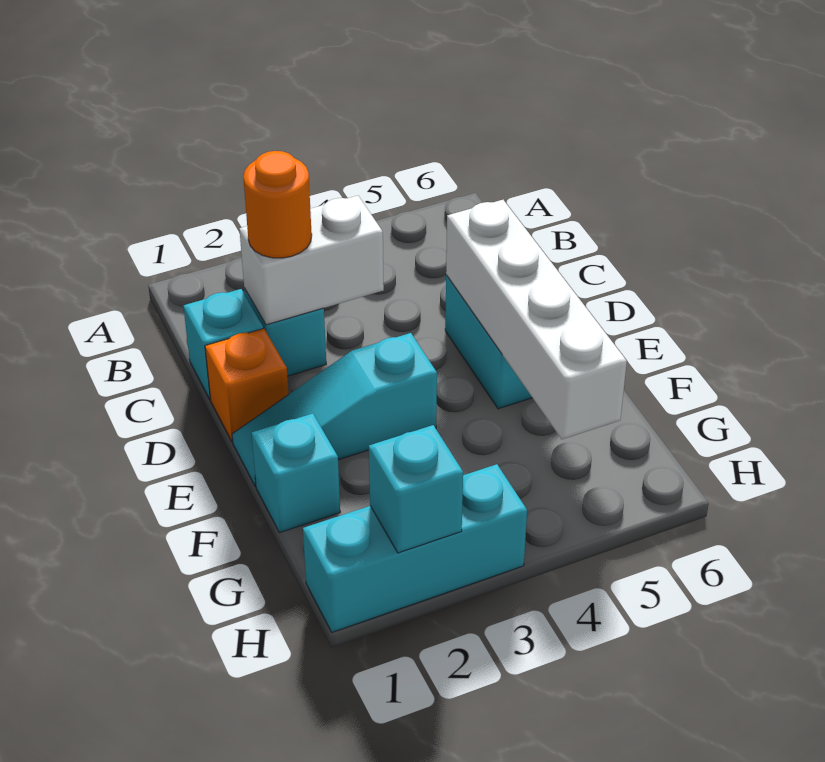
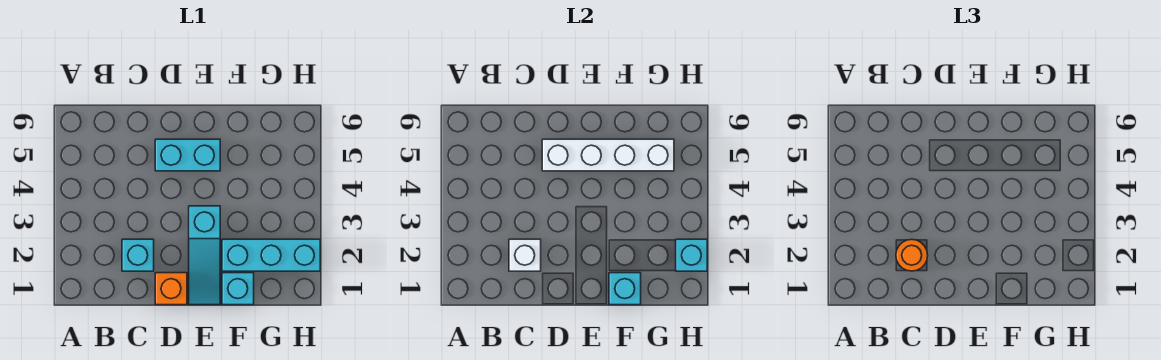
cyan 1x1 brick [183,289,263,400] -> cyan 1x1 brick moved to [609,273,641,305]
white 1x2 brick [239,196,384,325] -> white 1x1 brick [509,239,541,271]
cyan 1x3 brick [303,464,527,632] -> cyan 1x3 brick turned to [222,239,320,271]

